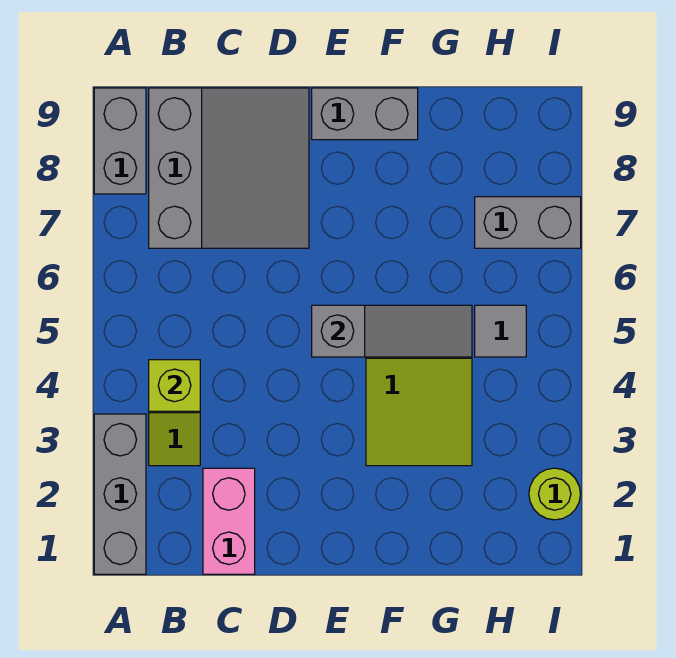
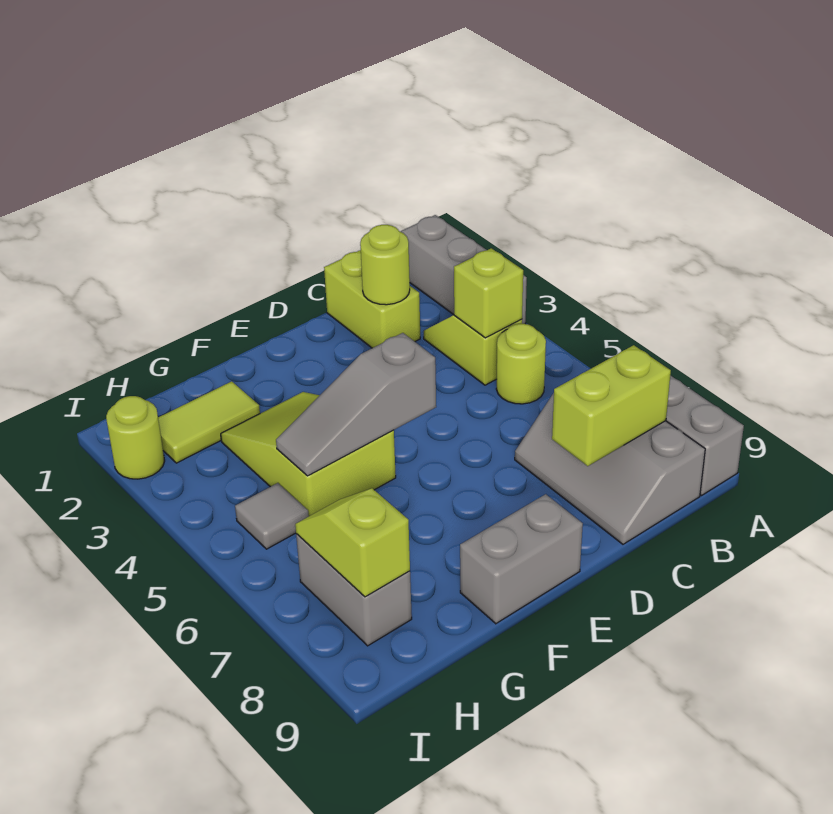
none -> lime 1x1 round brick [496,324,546,404]
grey 3x3 slope [149,88,309,248] -> grey 2x3 slope [515,393,705,544]
none -> lime 1x2 brick [552,345,671,466]
pink 1x2 brick [203,468,255,574] -> lime 1x2 brick [324,250,420,348]
none -> lime 1x1 round brick [360,225,410,305]
none -> lime 1x2 tile [158,381,260,463]
grey 1x2 brick [475,197,581,248] -> grey 1x2 brick turned to [296,534,412,646]
none -> lime 1x2 slope [295,488,410,597]

